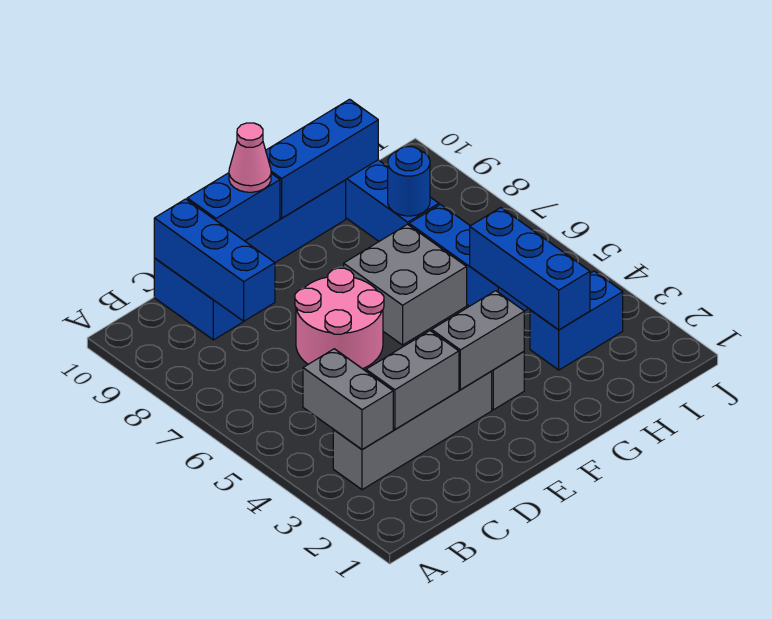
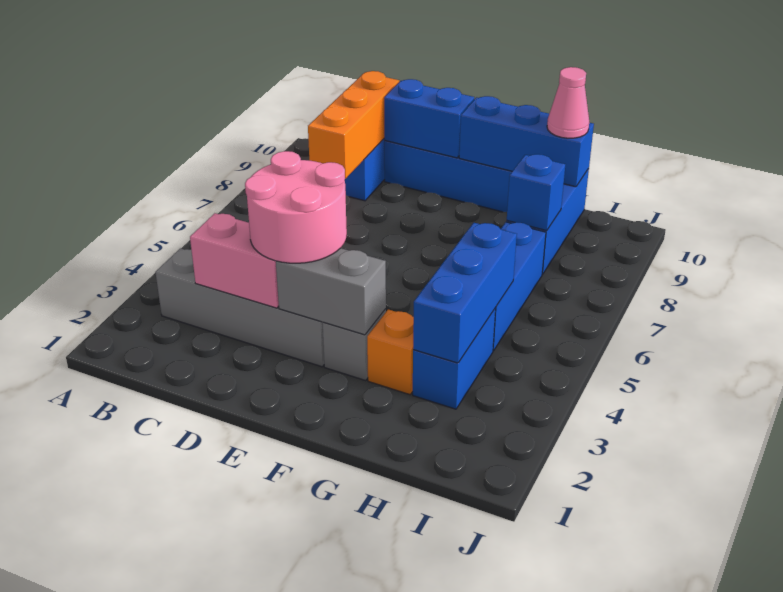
grey 1x2 brick [303,349,393,450] -> none
grey 1x2 brick [366,331,459,429] -> pink 1x2 brick [190,213,279,308]
blue 1x3 brick [154,199,275,321] -> orange 1x3 brick [308,71,399,179]
pink 2x2 round brick [295,268,384,369] -> pink 2x2 round brick moved to [245,151,347,263]
pink 1x1 cone [229,123,271,192] -> pink 1x1 cone moved to [547,67,589,138]
grey 2x2 brick [344,224,467,345] -> none
none -> orange 1x1 brick [367,310,414,395]
blue 1x2 brick [530,271,623,370] -> blue 1x2 brick turned to [413,308,496,409]
blue 1x1 round brick [388,147,430,216] -> blue 1x1 brick [507,154,565,231]

